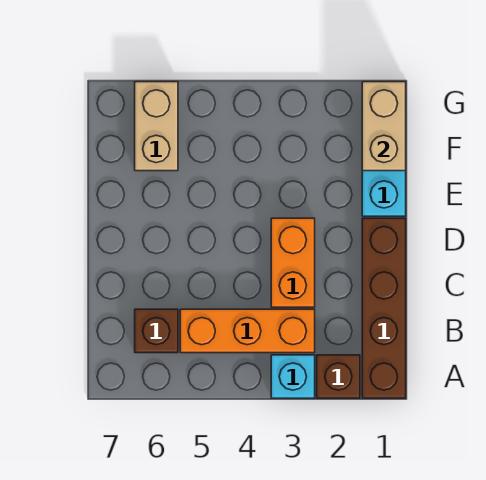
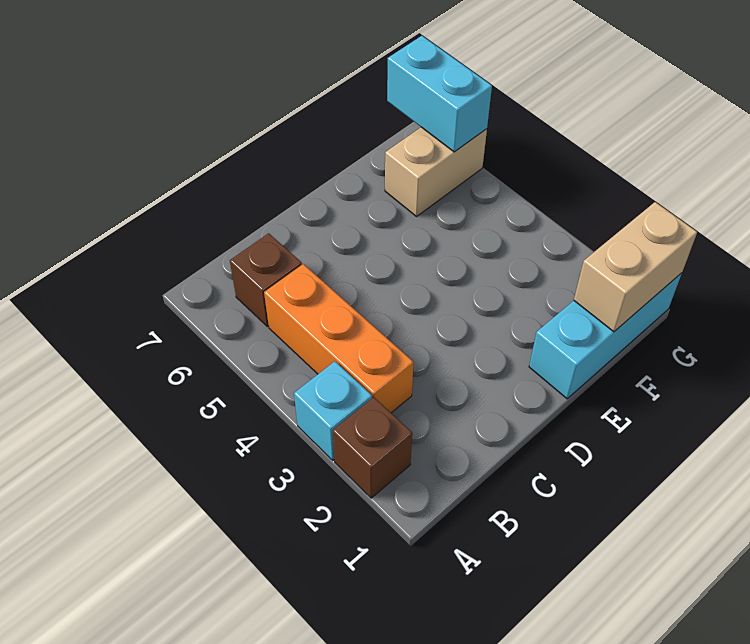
brown 1x4 brick [362,218,406,398] -> none
orange 1x2 brick [271,218,315,307] -> none
none -> cyan 1x2 brick [387,36,492,152]

